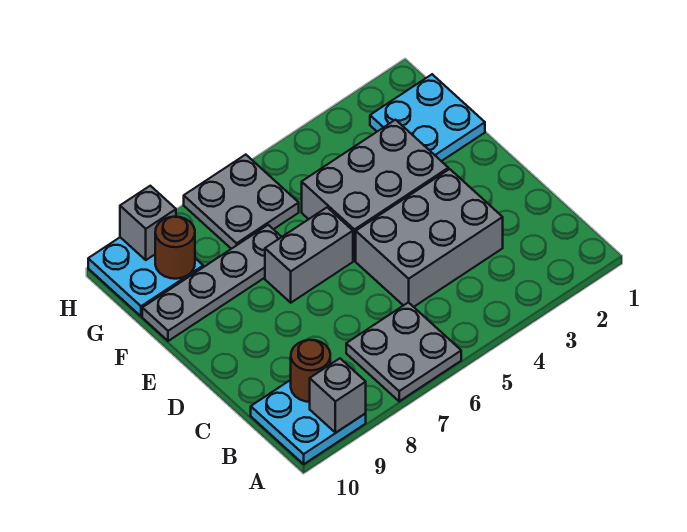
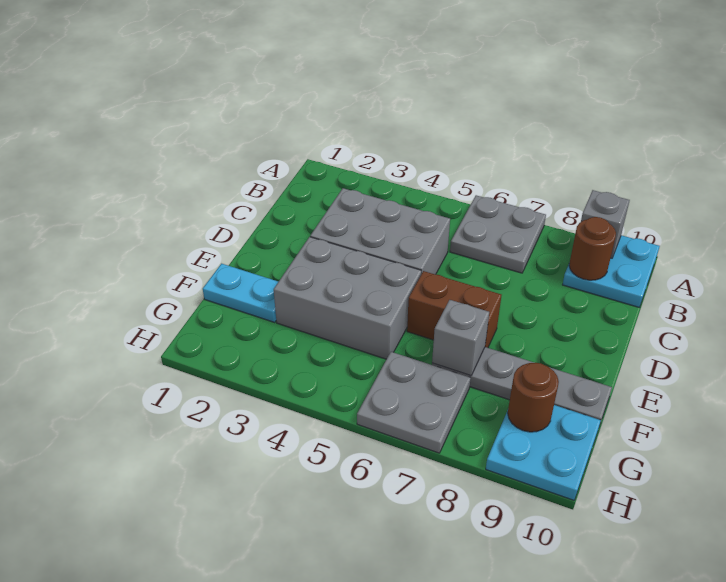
grey 1x2 brick [265,207,353,303] -> brown 1x2 brick [407,271,501,348]
cyan 2x2 plate [370,74,485,161] -> cyan 1x2 plate [203,264,278,323]
grey 1x1 brick [120,186,176,260] -> grey 1x1 brick moved to [432,300,489,376]

